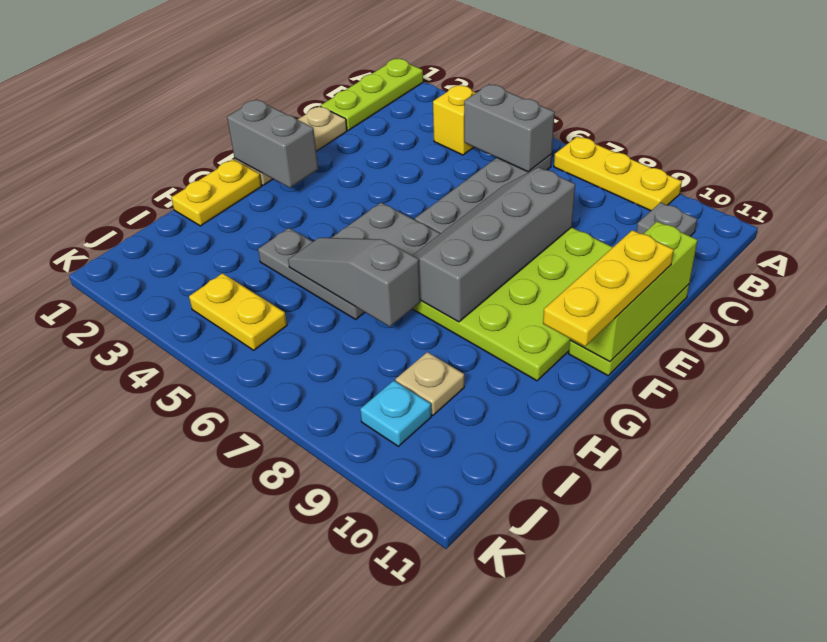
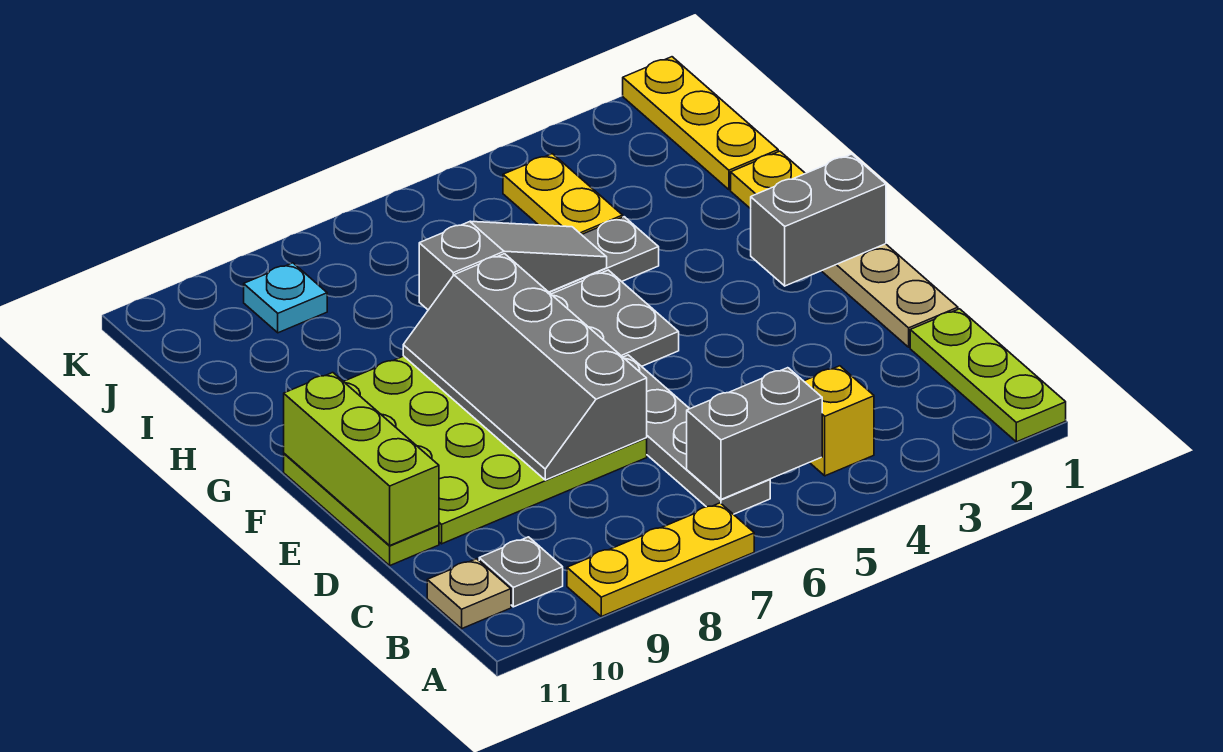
grey 2x4 slope [413,167,575,322] -> grey 2x4 slope turned to [403,254,647,480]
yellow 1x3 plate [543,230,674,346] -> yellow 1x3 plate moved to [623,57,778,190]
tan 1x1 plate [395,352,464,415] -> tan 1x1 plate moved to [427,559,511,629]
yellow 1x2 plate [189,273,287,350] -> yellow 1x2 plate turned to [503,154,623,235]

